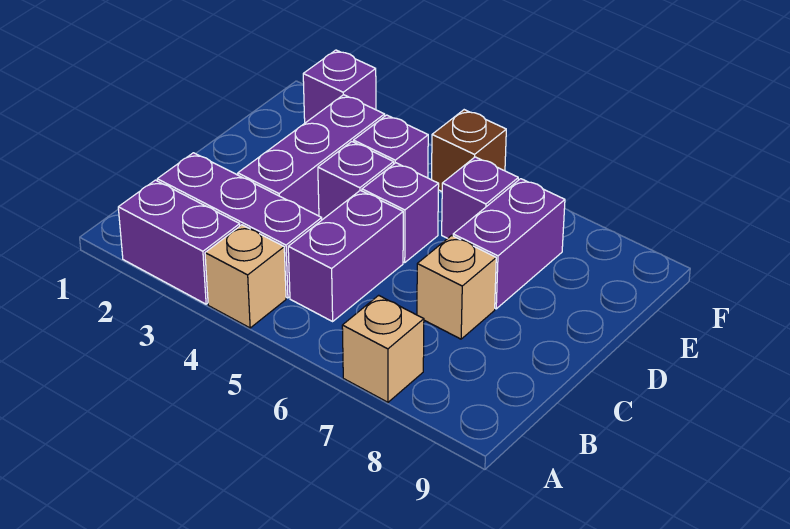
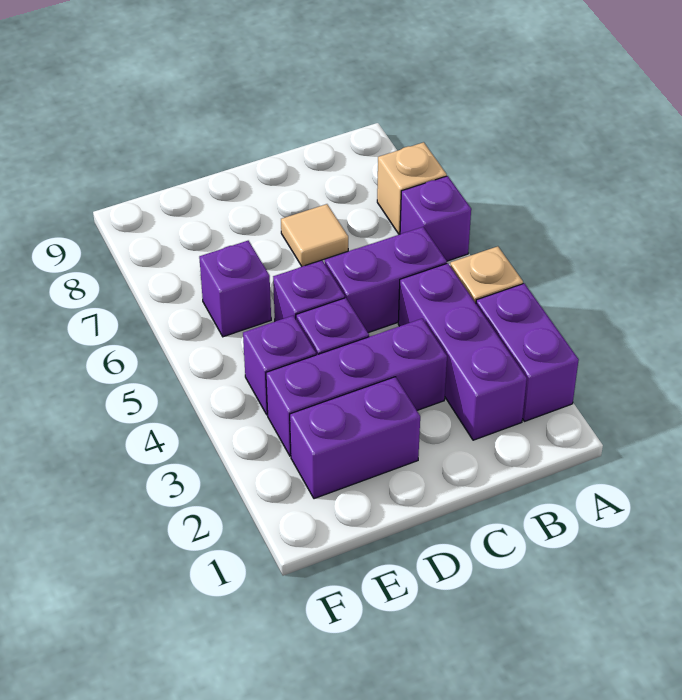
tan 1x1 brick [417,235,496,339] -> tan 1x1 tile [281,204,348,266]
purple 1x2 brick [453,179,565,309] -> purple 1x2 brick moved to [290,377,420,499]
purple 1x1 brick [303,50,376,123] -> purple 1x1 brick moved to [400,176,471,261]
brown 1x1 brick [432,110,506,191] -> none

